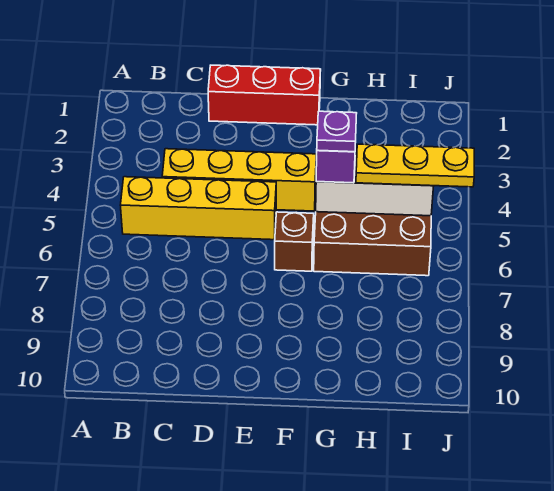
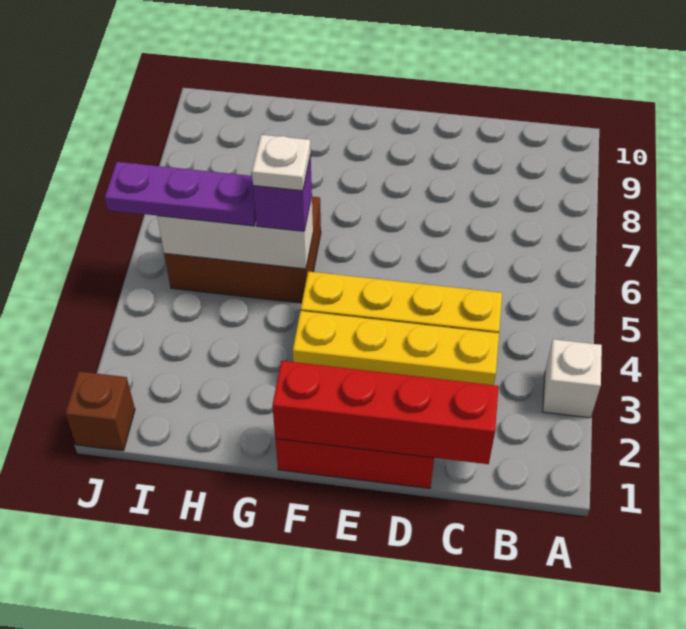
none -> white 1x1 brick [543,339,602,418]
yellow 1x4 brick [120,177,276,240] -> yellow 1x4 brick moved to [293,311,499,385]
none -> red 1x4 brick [272,361,499,464]
brown 1x1 brick [275,212,314,271] -> brown 1x1 brick moved to [65,371,135,451]
purple 1x1 plate [317,111,357,152] -> white 1x1 plate [252,135,311,191]
yellow 1x3 plate [356,144,474,187] -> purple 1x3 plate [105,162,256,226]

